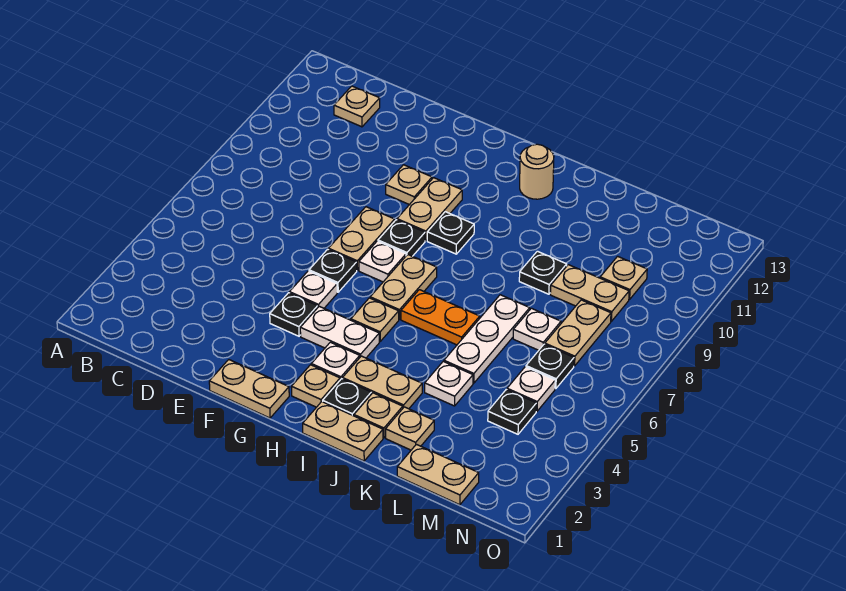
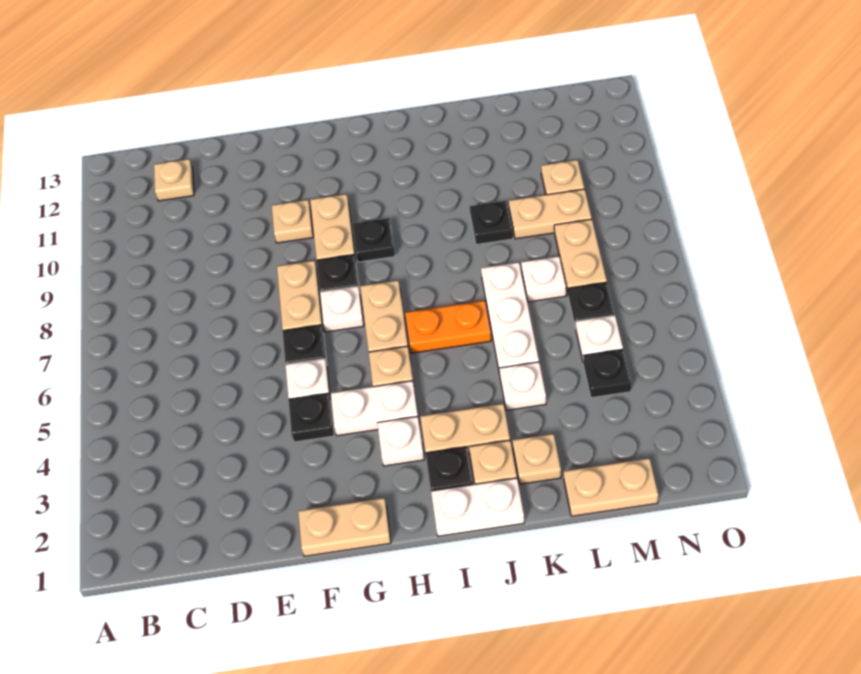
tan 1x1 plate [291,365,340,407] -> none
tan 1x2 plate [303,402,383,461] -> white 1x2 plate [431,478,524,536]
tan 1x1 round brick [520,144,554,199] -> none

